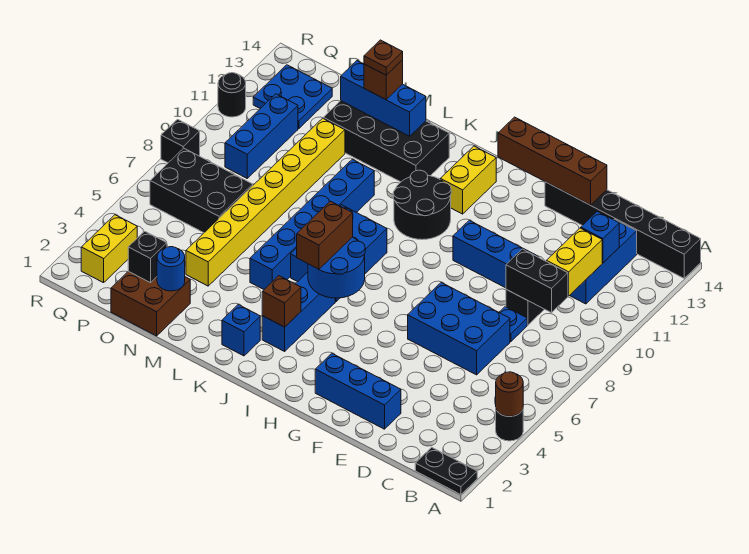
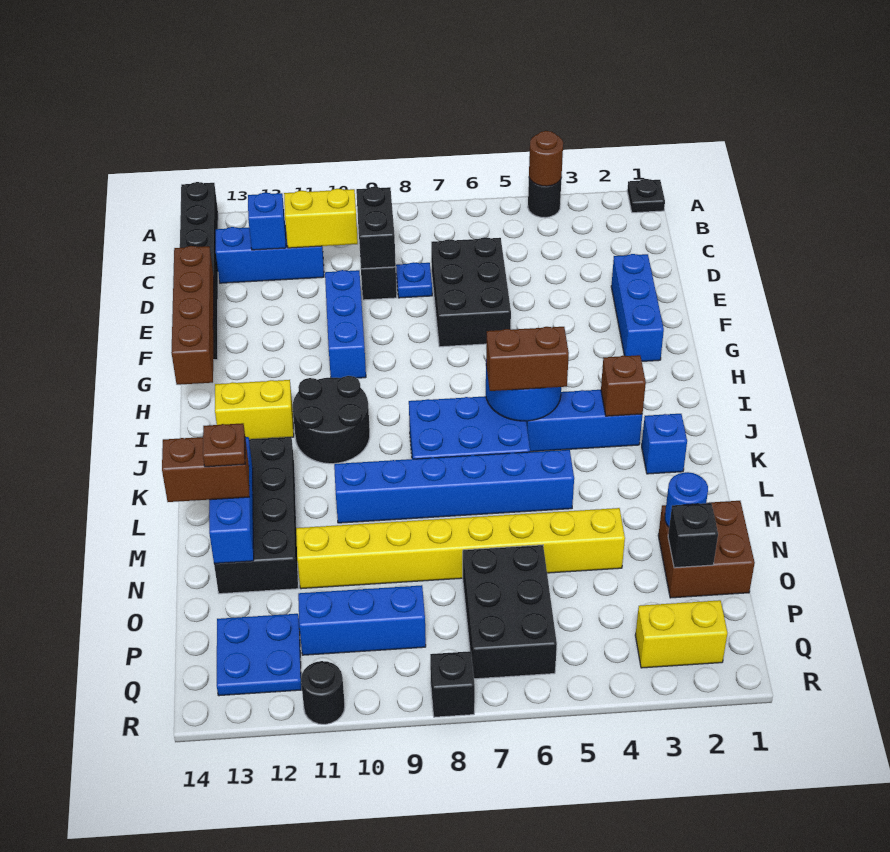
black 1x2 plate [415,447,477,495] -> black 1x1 plate [627,179,665,213]
blue 2x3 brick [408,283,510,375] -> black 2x3 brick [431,237,511,347]
brown 1x1 brick [364,60,403,100] -> brown 1x2 brick [162,437,249,502]

